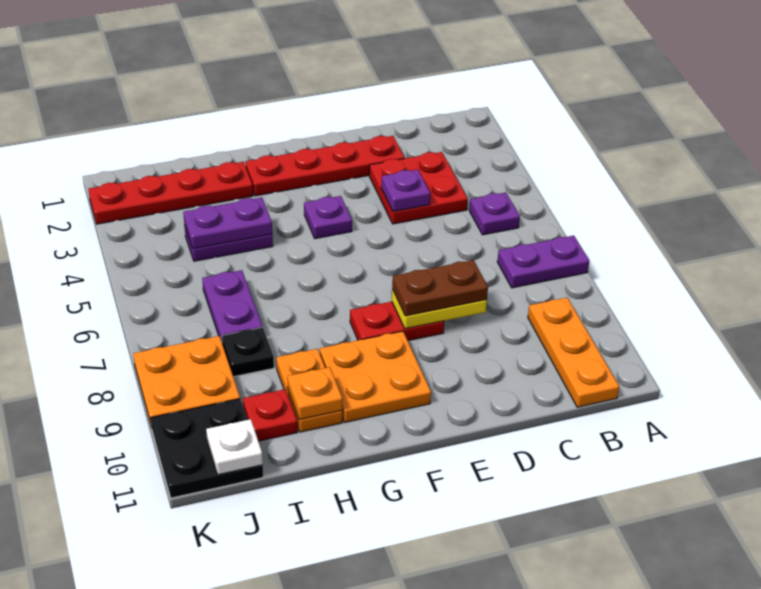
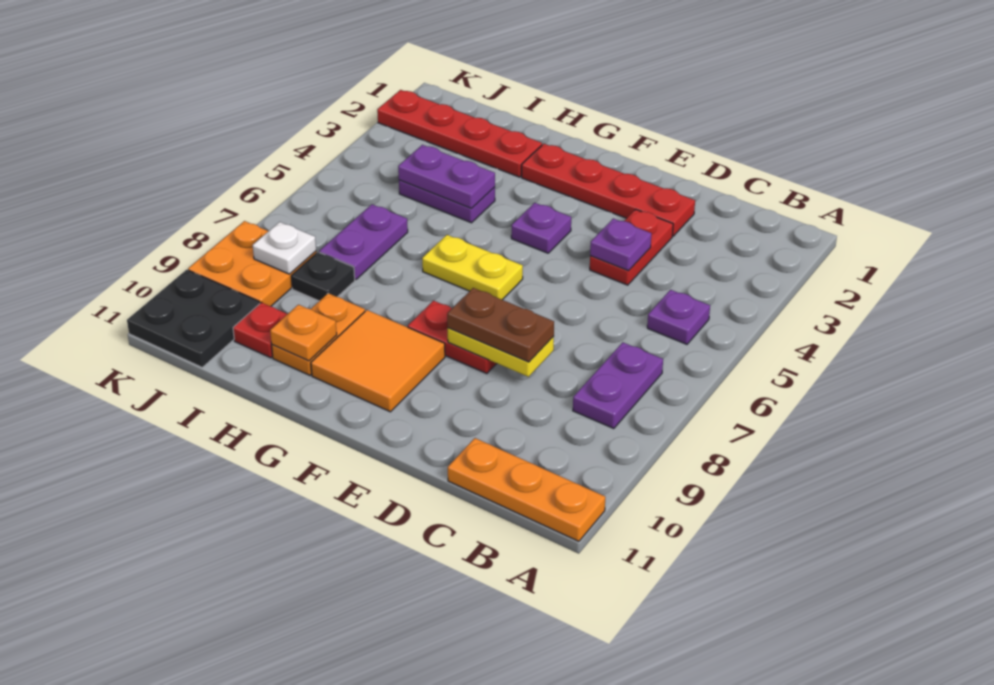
purple 1x2 plate [497,236,589,288] -> purple 1x2 plate turned to [573,342,663,429]
orange 1x3 plate [528,298,619,407] -> orange 1x3 plate turned to [448,438,605,541]
red 2x2 plate [369,152,468,224] -> red 1x2 plate [590,209,673,285]
none -> yellow 1x2 plate [422,235,523,300]
orange 2x2 plate [320,331,431,422] -> orange 2x2 tile [311,310,445,412]
white 1x1 plate [206,419,263,475] -> white 1x1 plate moved to [253,222,316,274]

